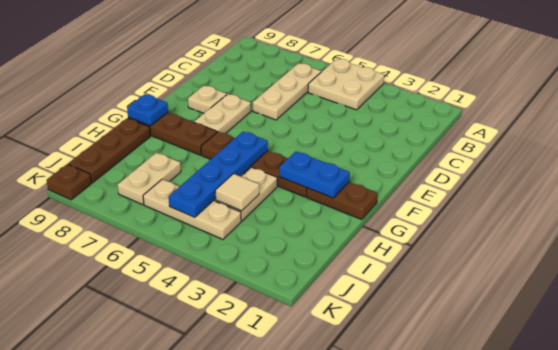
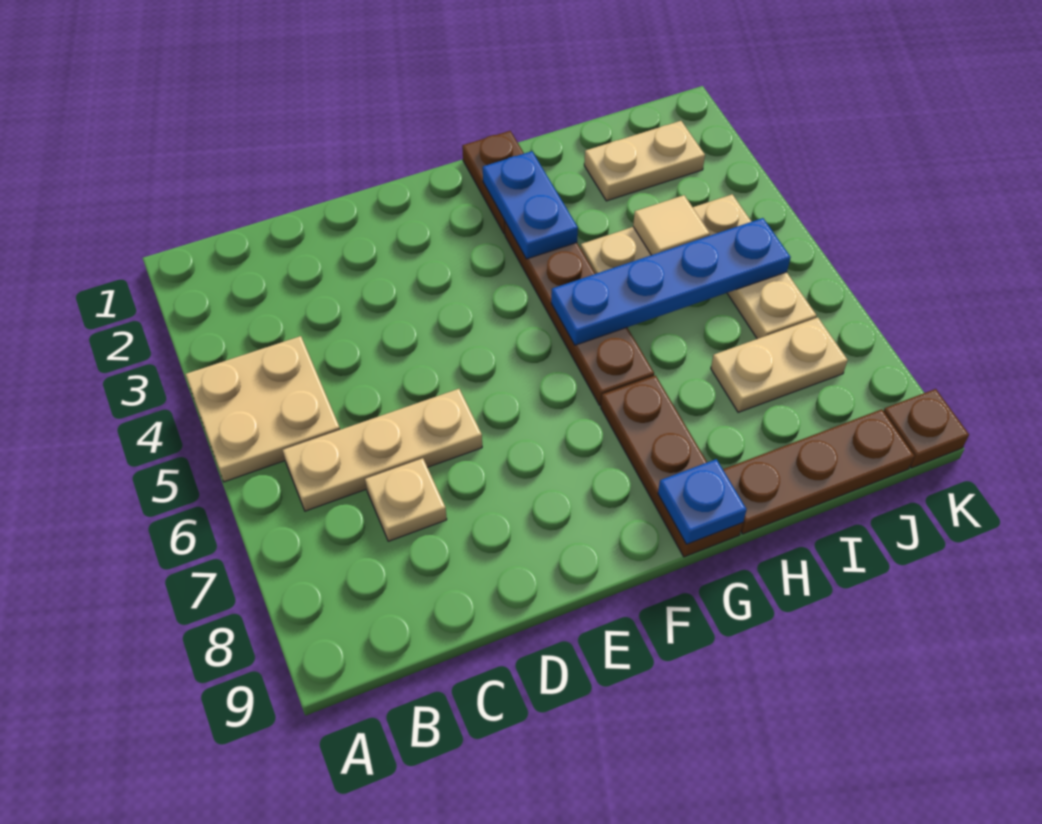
tan 1x2 plate [194,94,251,133] -> tan 1x2 plate moved to [584,121,705,201]
tan 1x1 plate [188,86,227,113] -> tan 1x1 plate moved to [365,458,447,541]

